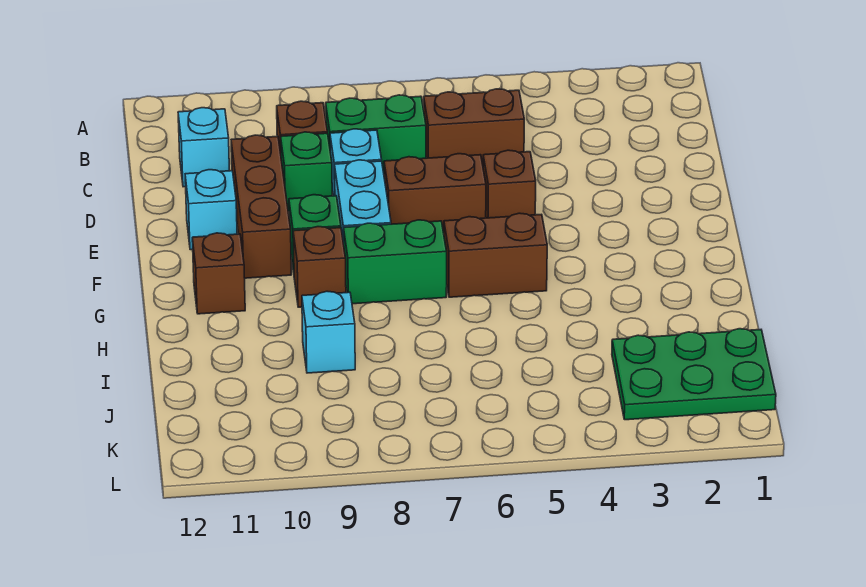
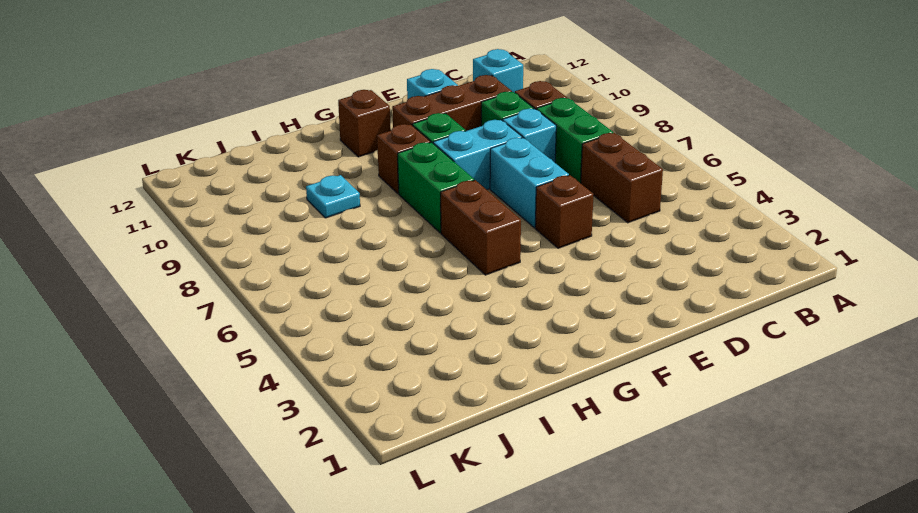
brown 1x2 brick [384,154,486,233] -> cyan 1x2 brick [490,138,569,228]
cyan 1x1 brick [302,291,355,373] -> cyan 1x1 plate [306,175,360,218]
green 2x3 plate [612,329,776,420] -> none

